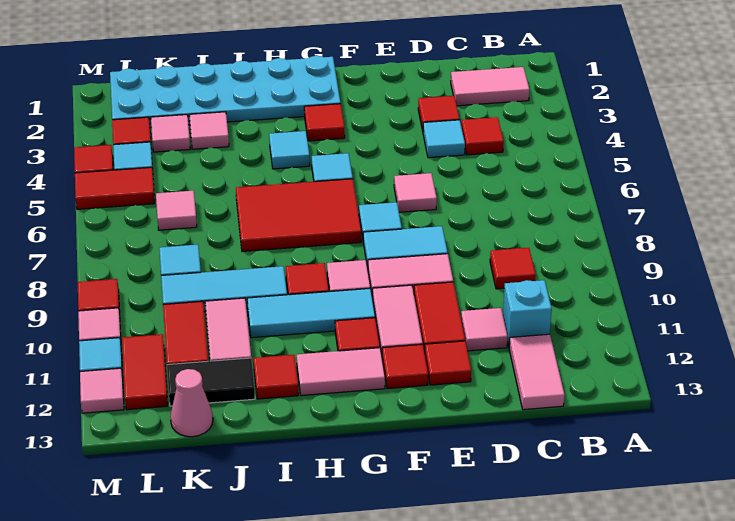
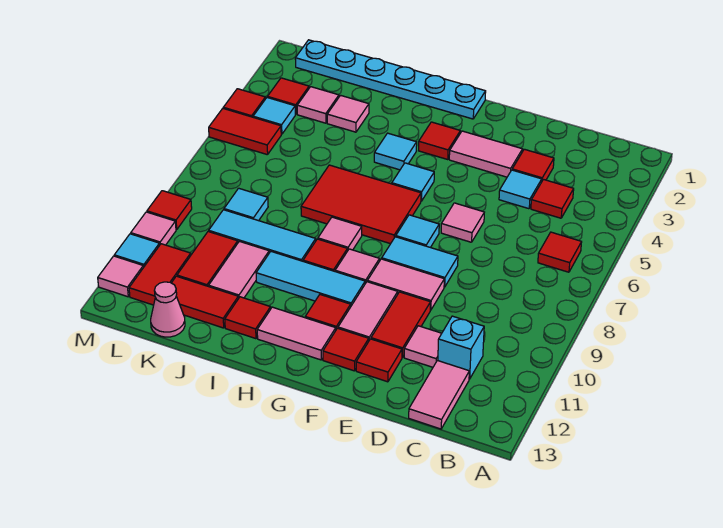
pink 1x2 tile [451,67,529,106] -> pink 1x2 tile moved to [449,131,523,177]
red 1x1 tile [490,248,536,289] -> red 1x1 tile moved to [538,232,582,272]
cyan 2x6 plate [110,56,341,127] -> cyan 1x6 plate [295,40,486,119]
black 1x2 tile [167,358,255,406] -> red 1x2 tile [172,276,238,328]
pink 1x1 tile [156,191,197,230] -> pink 1x1 tile moved to [318,217,362,251]

